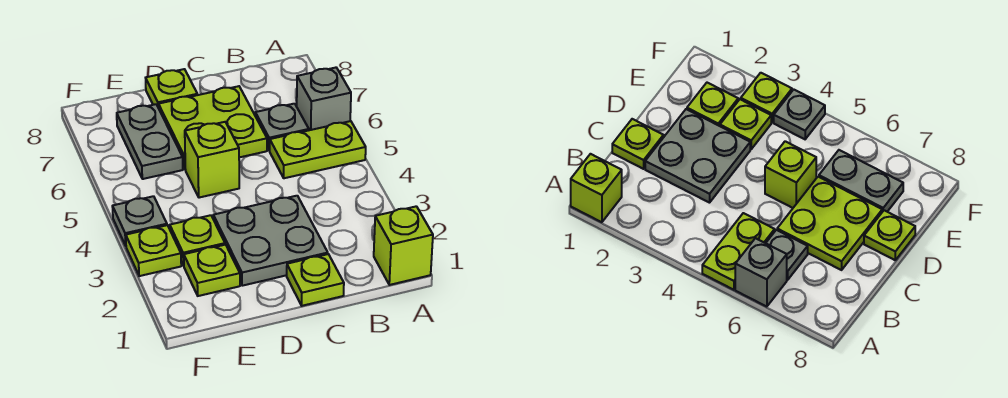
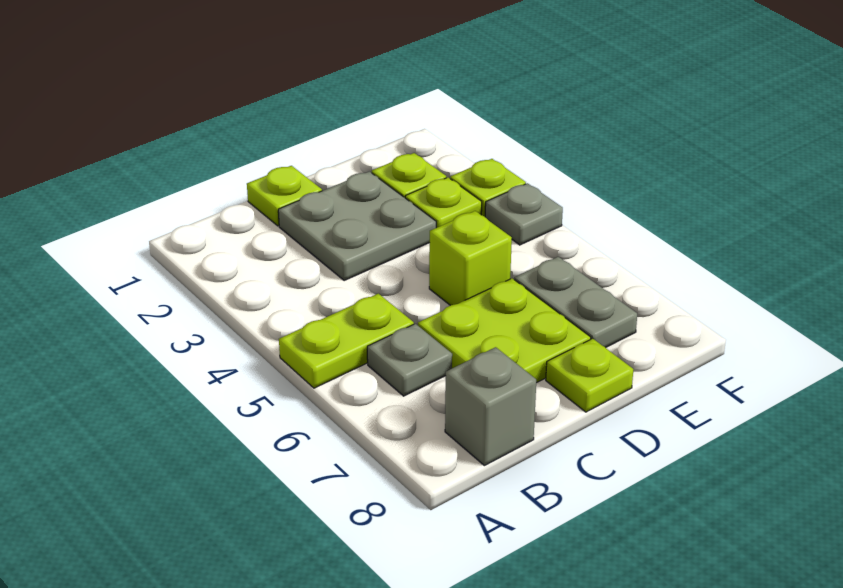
lime 1x1 brick [374,206,433,285] -> none
grey 1x1 brick [297,68,351,130] -> grey 1x1 brick moved to [445,347,536,466]

